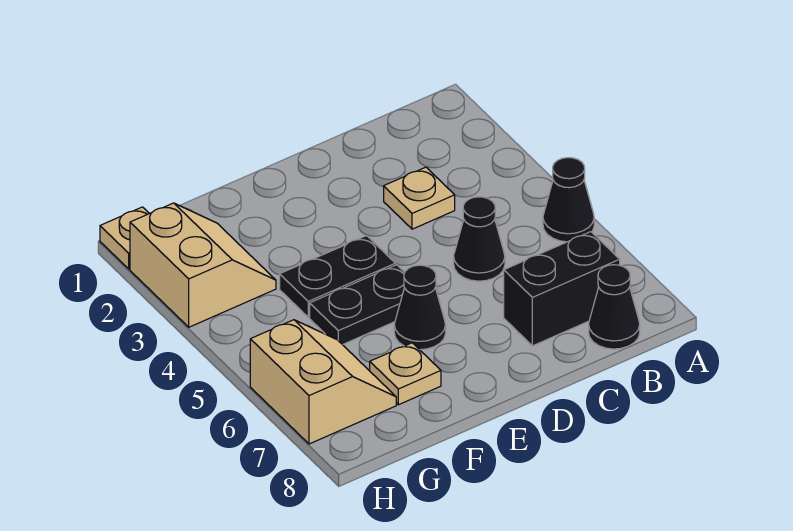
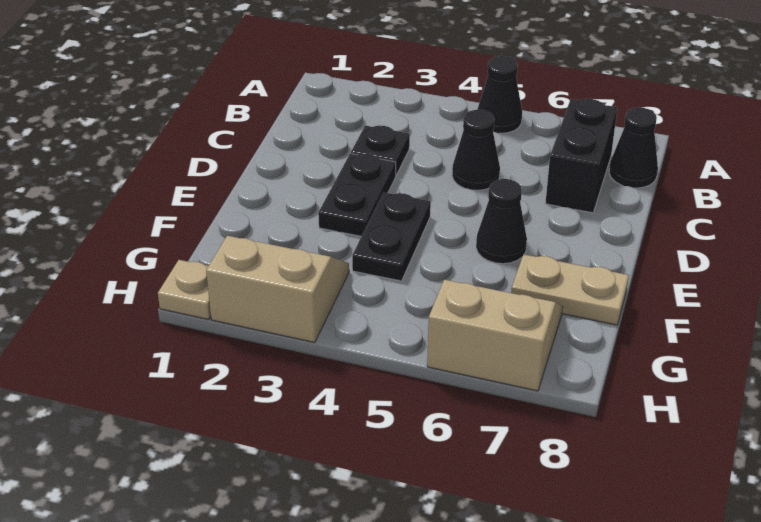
tan 1x1 plate [384,167,455,229] -> black 1x1 plate [351,125,410,175]
black 1x2 plate [310,265,405,345] -> black 1x2 plate moved to [318,153,396,236]
tan 1x1 plate [370,343,441,405] -> tan 1x2 plate [511,254,629,325]

